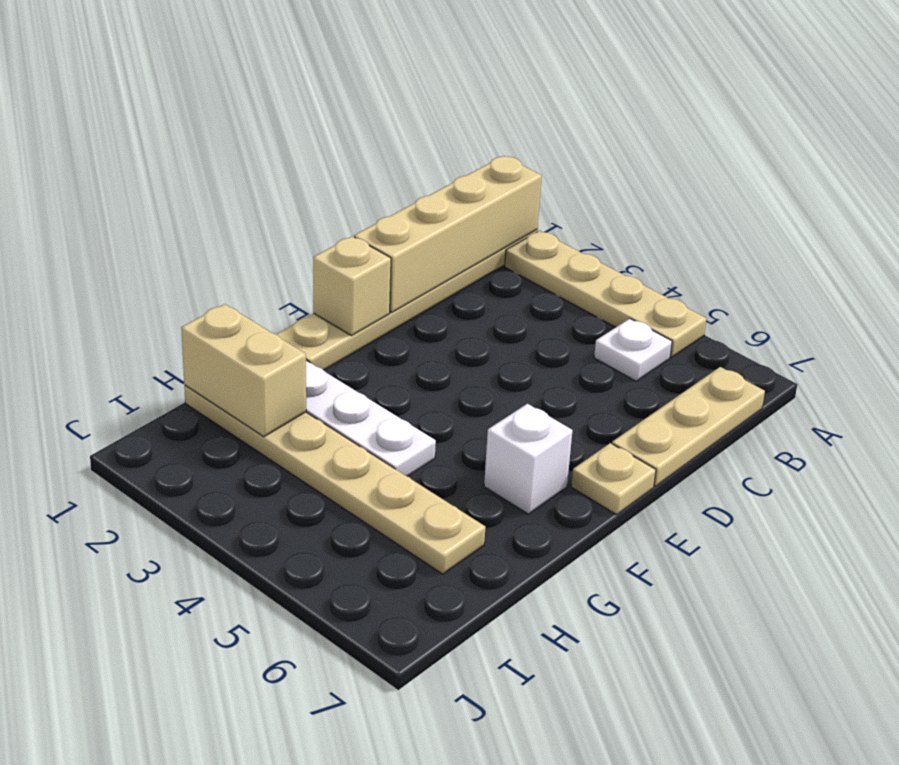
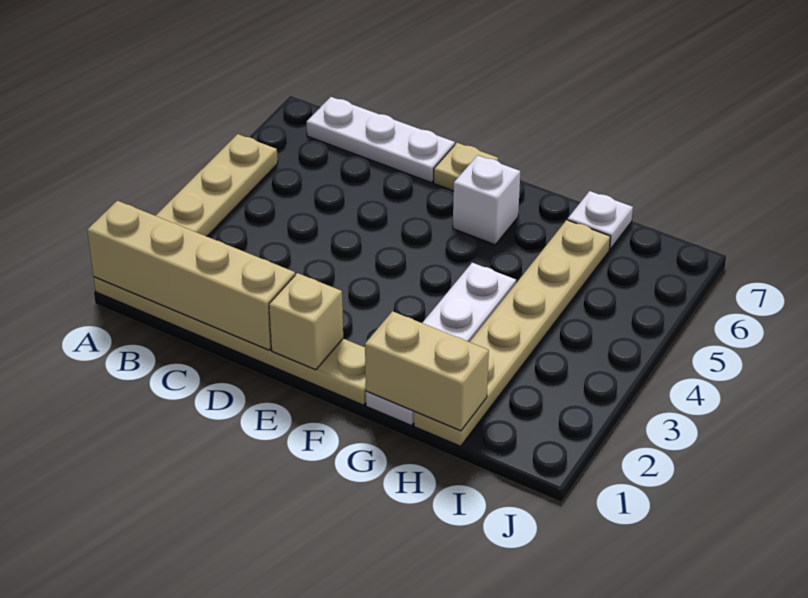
white 1x1 plate [594,319,672,381] -> white 1x1 plate moved to [568,191,633,249]
tan 1x3 plate [612,367,765,486] -> white 1x3 plate [307,97,455,183]
tan 1x2 brick [181,304,306,437] -> tan 1x2 brick turned to [365,311,489,431]

